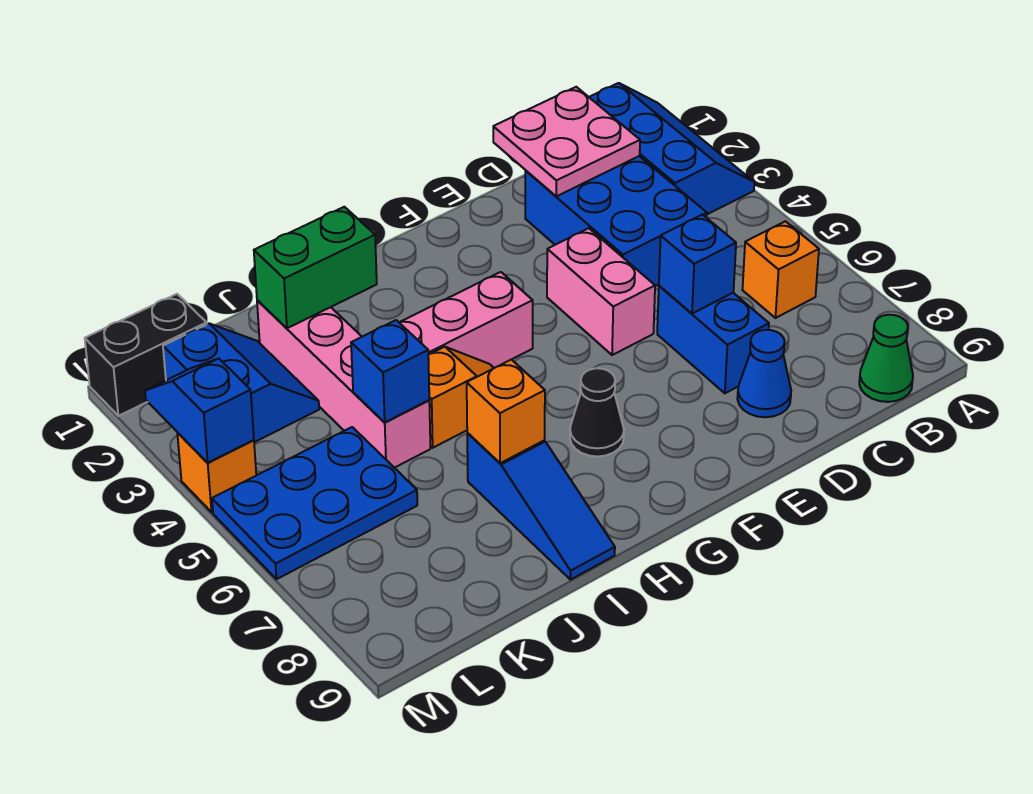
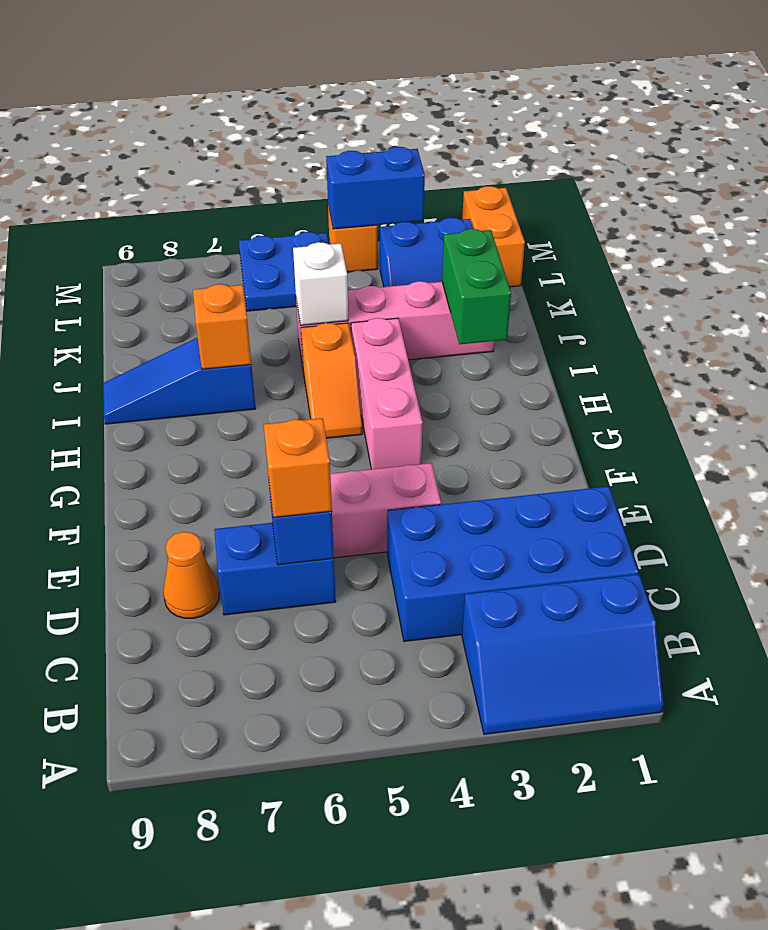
orange 1x1 brick [743,221,819,318] -> orange 1x1 brick moved to [264,418,332,518]
green 1x1 cone [859,315,913,402] -> none
pink 2x2 plate [493,87,640,196] -> none
blue 2x3 brick [525,156,707,286] -> blue 2x4 brick [387,486,638,641]
blue 1x1 cone [737,330,791,417] -> orange 1x1 cone [163,532,219,618]
black 1x1 cone [570,368,624,457] -> none
blue 1x1 brick [351,320,429,422] -> white 1x1 brick [293,242,348,325]
blue 2x3 plate [212,427,417,579] -> blue 2x2 plate [239,232,329,311]
black 1x2 brick [85,294,207,416] -> orange 1x2 brick [462,186,525,287]
blue 1x2 slope [145,358,254,463] -> blue 1x2 brick [326,147,425,229]

